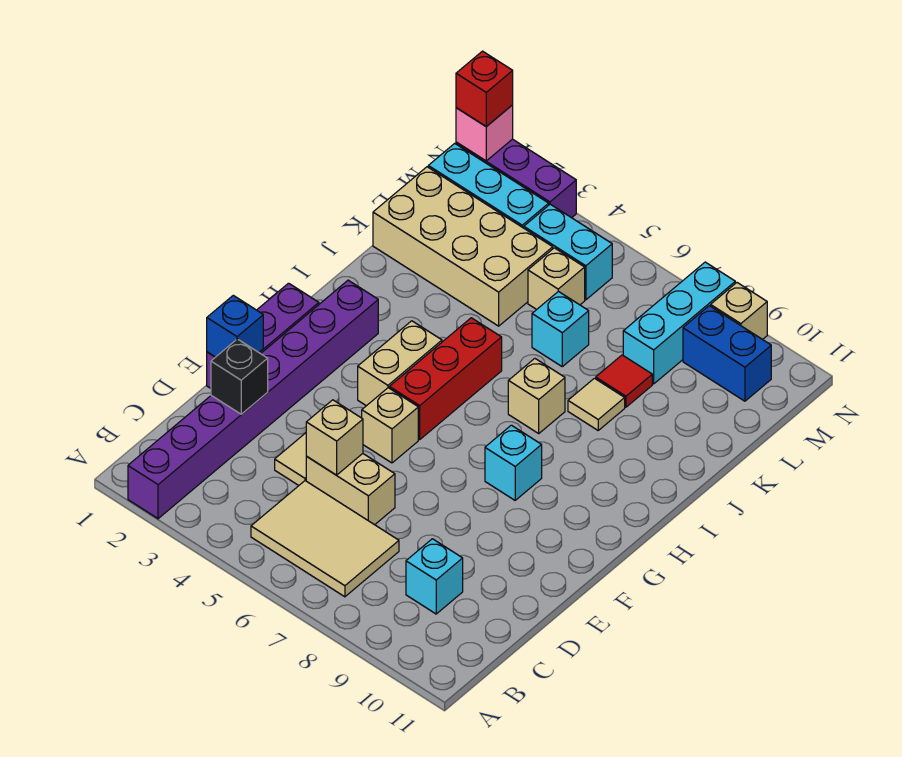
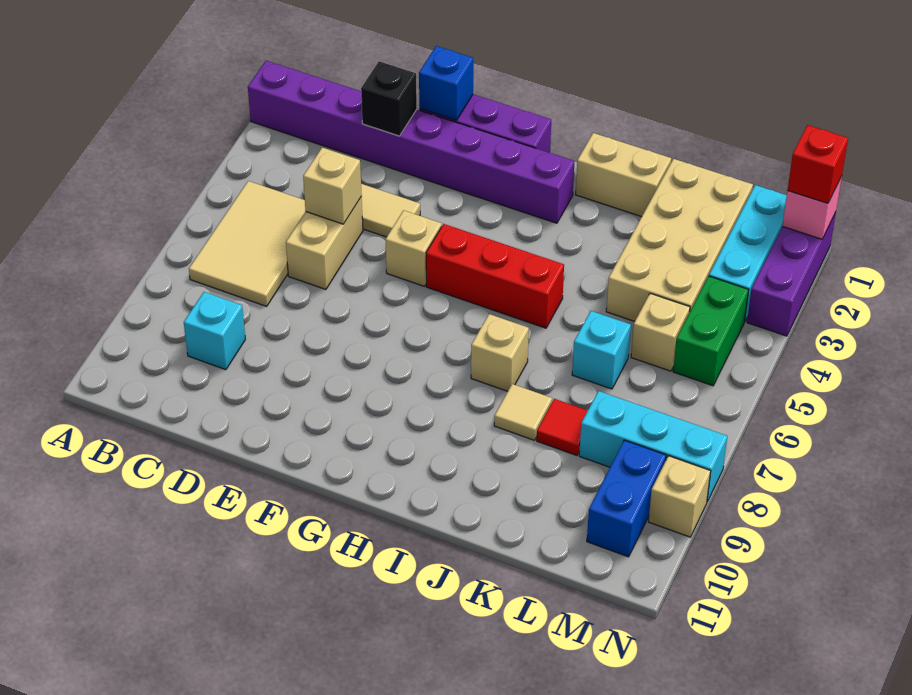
tan 1x2 brick [358,321,442,406] -> tan 1x2 brick moved to [576,133,671,217]
cyan 1x1 brick [485,425,542,500] -> none
cyan 1x2 brick [524,204,612,300] -> green 1x2 brick [673,276,749,386]

